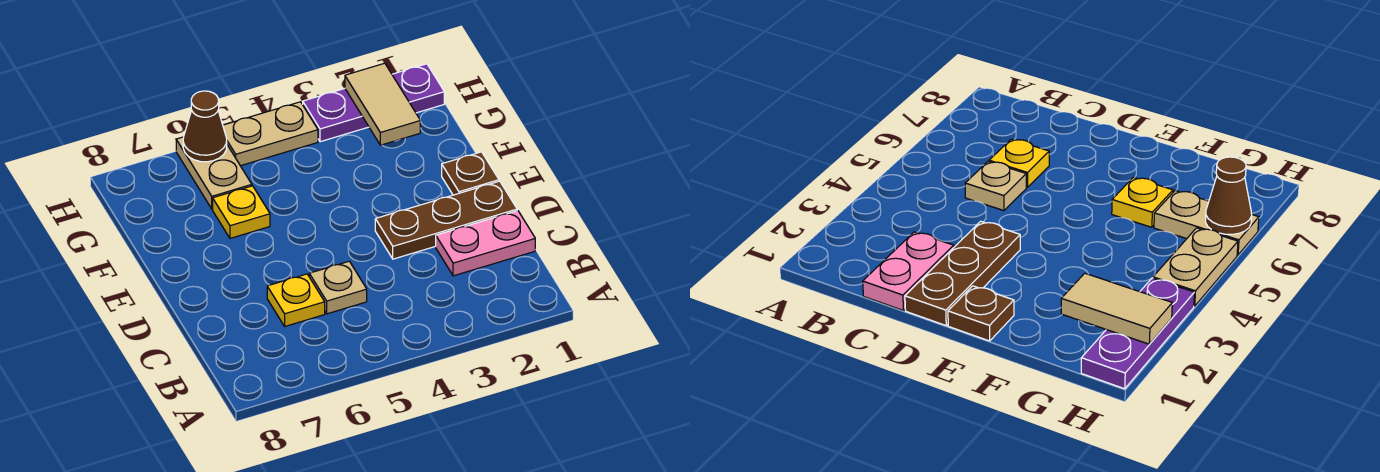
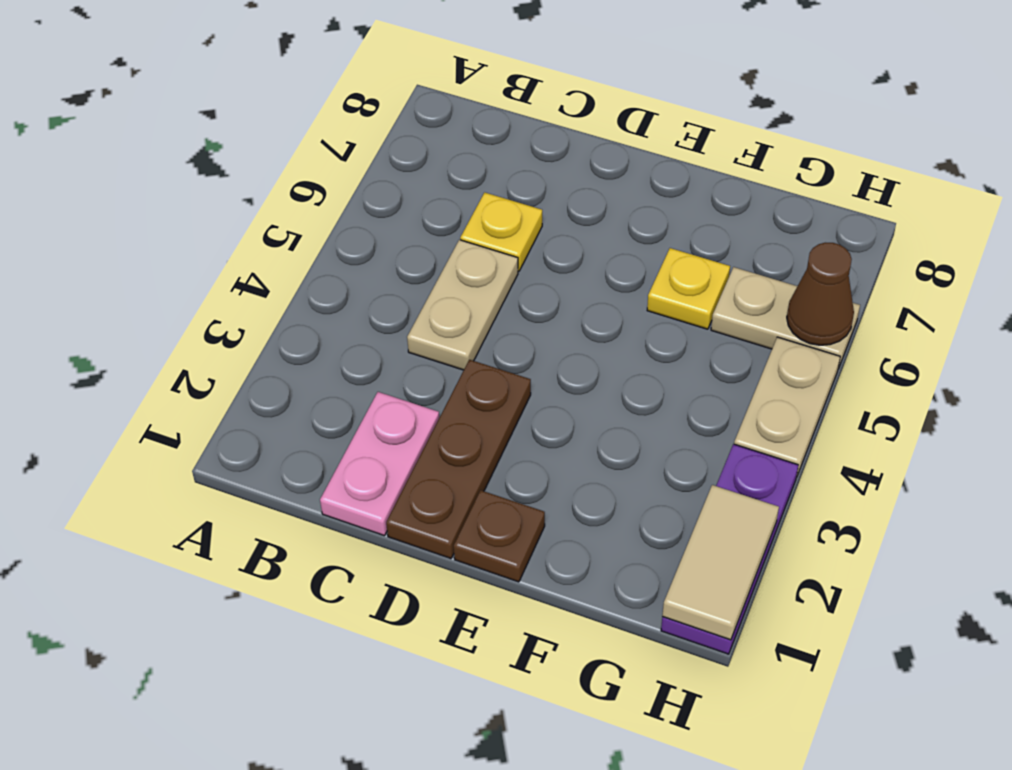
tan 1x1 plate [309,261,367,314] -> tan 1x2 plate [407,240,518,370]
tan 1x2 tile [345,63,420,145] -> tan 1x2 tile turned to [662,485,779,640]

